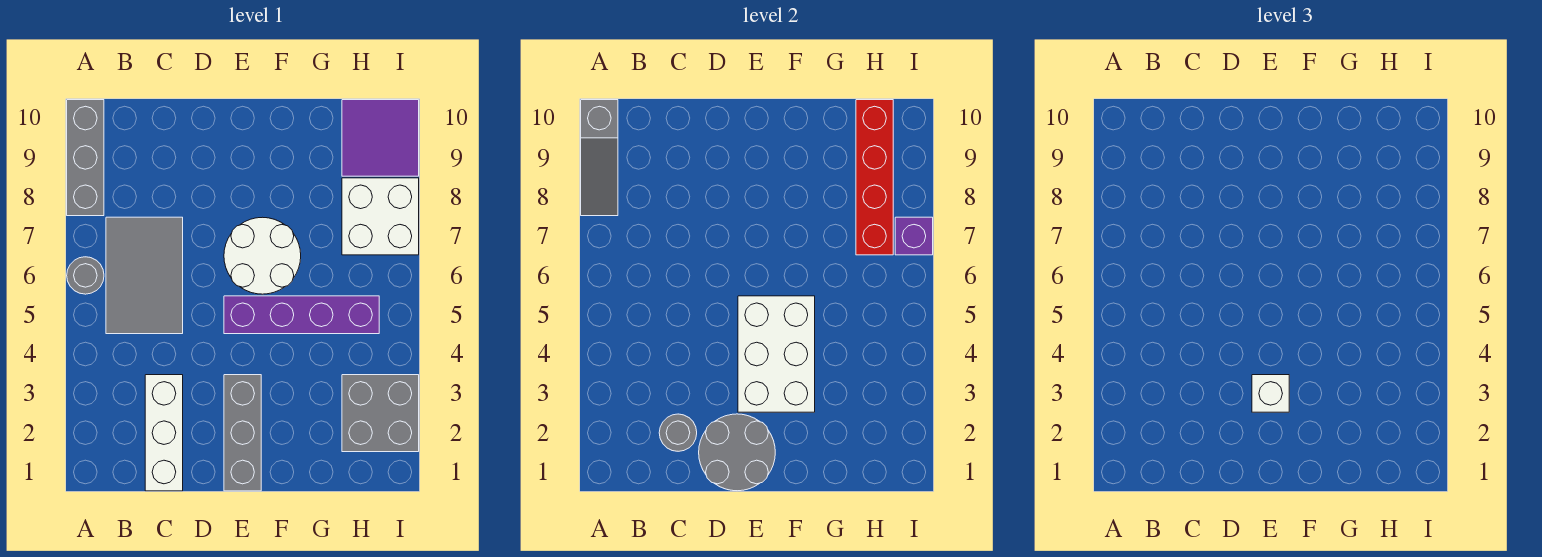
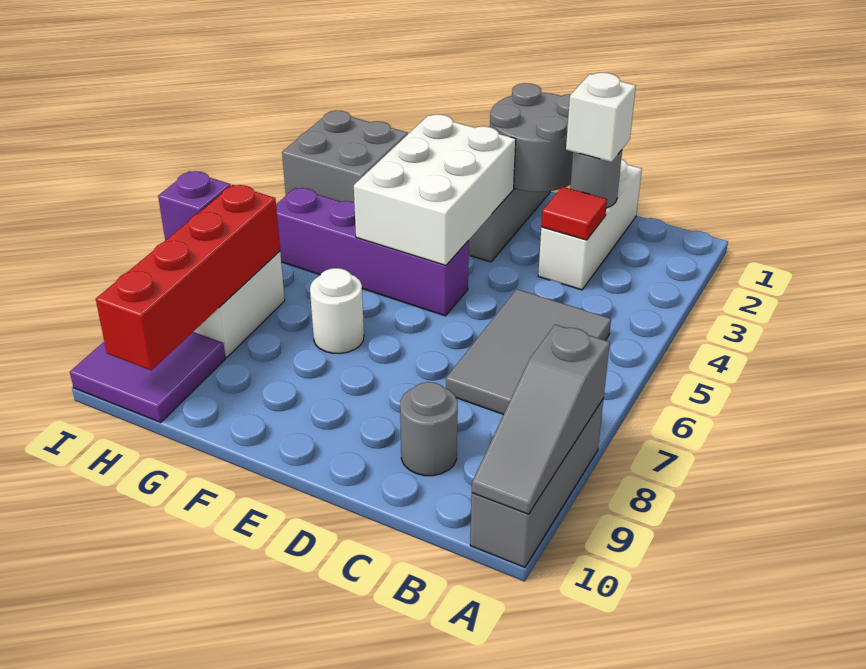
grey 1x1 round brick [67,257,104,294] -> grey 1x1 round brick moved to [400,382,458,476]
grey 1x3 slope [581,100,618,216] -> grey 1x3 slope turned to [472,325,610,514]
none -> red 1x1 tile [541,187,607,240]
white 1x1 brick [1252,375,1289,412] -> white 1x1 brick moved to [566,73,636,162]
white 2x2 round brick [224,217,301,294] -> white 1x1 round brick [310,268,364,353]

